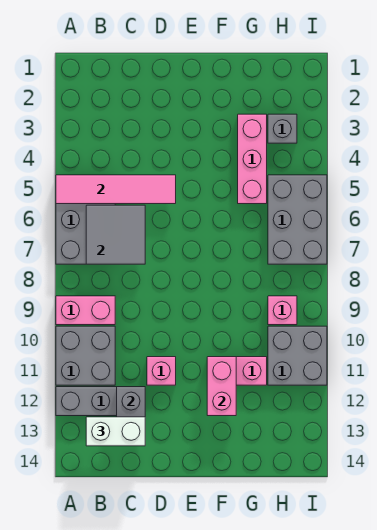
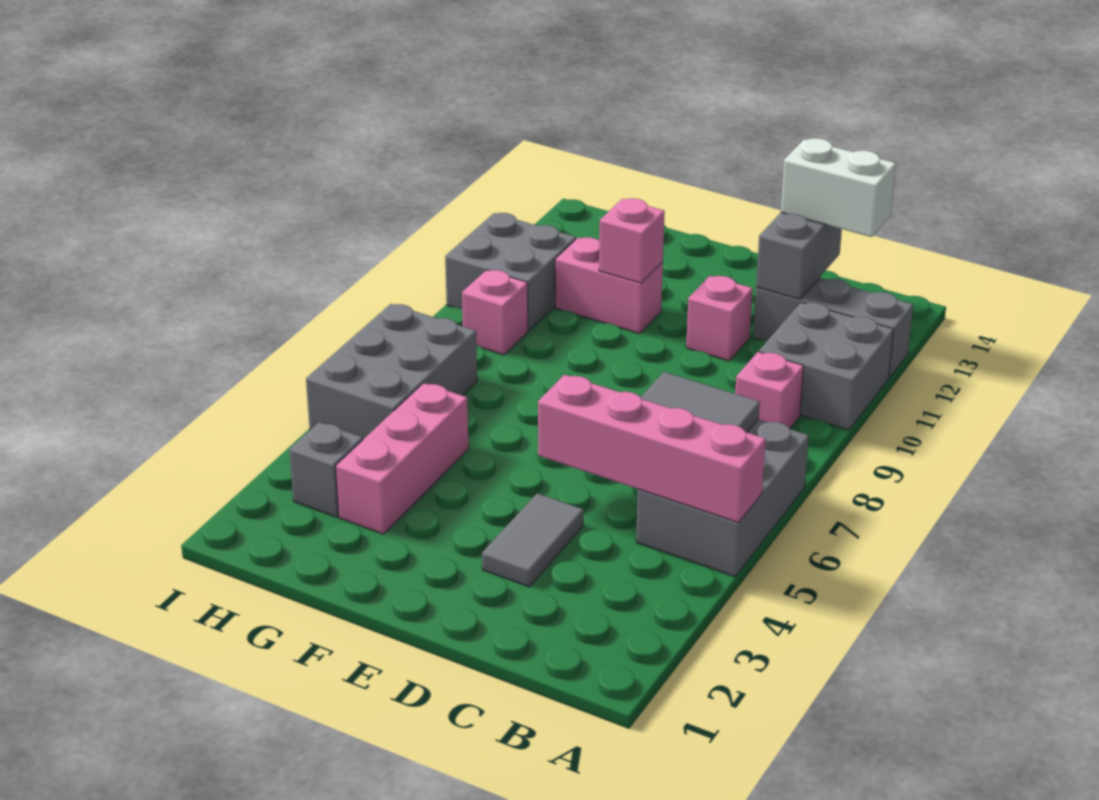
pink 1x4 tile [56,175,176,204] -> pink 1x4 brick [538,375,766,523]
pink 1x2 brick [56,296,115,325] -> pink 1x1 brick [735,352,804,428]
none -> grey 1x2 tile [482,493,583,587]
pink 1x2 brick [207,357,236,416] -> pink 1x1 brick [599,198,665,283]

